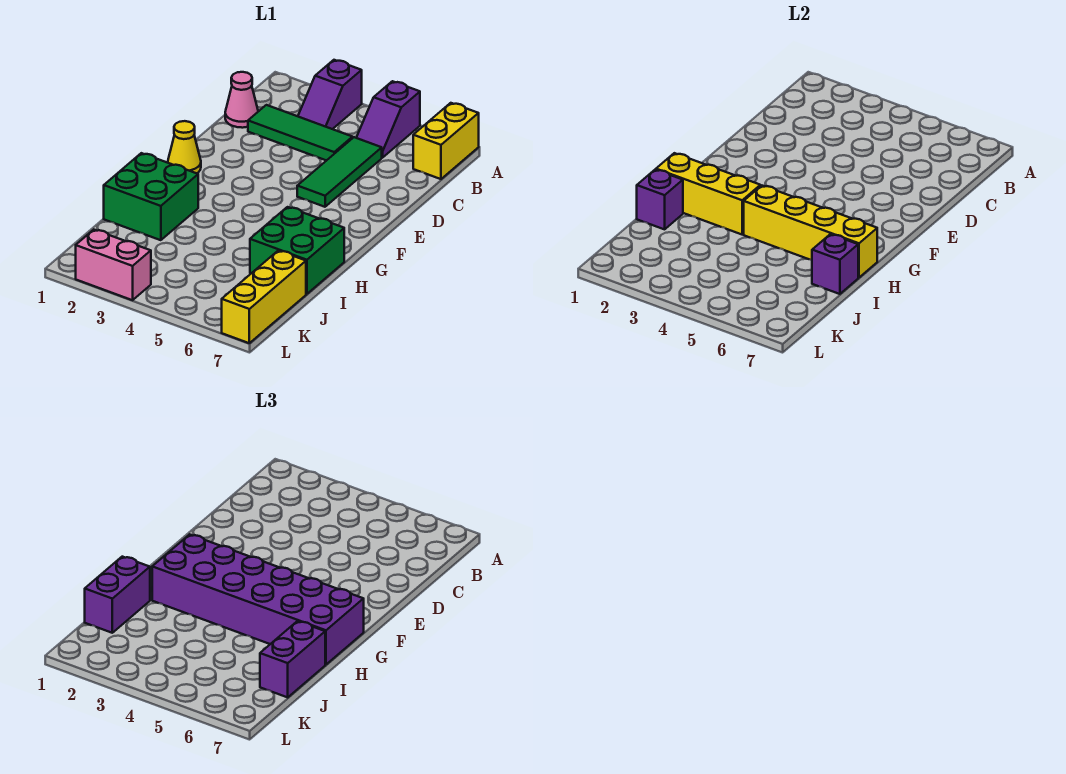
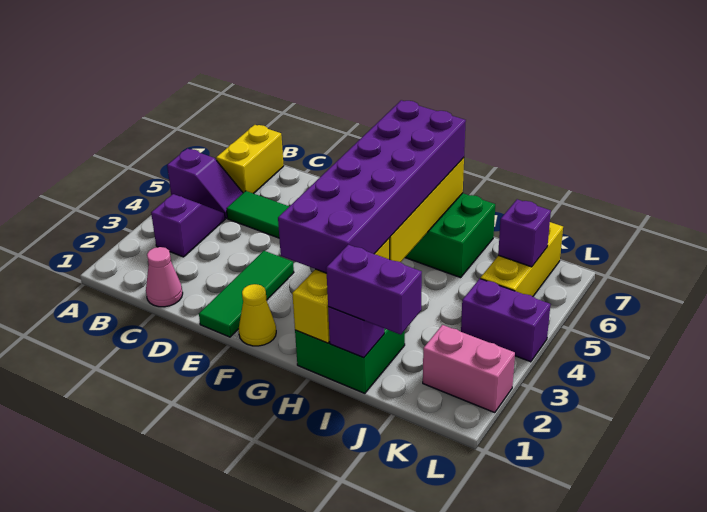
purple 1x2 slope [298,60,362,129] -> purple 1x2 slope turned to [151,194,225,257]
yellow 1x2 brick [413,103,479,179] -> yellow 1x2 brick turned to [216,125,284,194]
green 1x3 tile [248,105,353,161] -> green 1x3 tile moved to [199,251,294,337]
purple 1x1 brick [812,234,858,294] -> purple 1x1 brick moved to [498,199,551,267]
purple 1x2 brick [260,621,325,697] -> purple 1x2 brick moved to [461,279,550,362]
yellow 1x3 brick [222,251,306,343] -> yellow 1x3 brick turned to [481,222,563,296]
pink 1x2 brick [76,230,151,300] -> pink 1x2 brick turned to [423,325,515,413]

